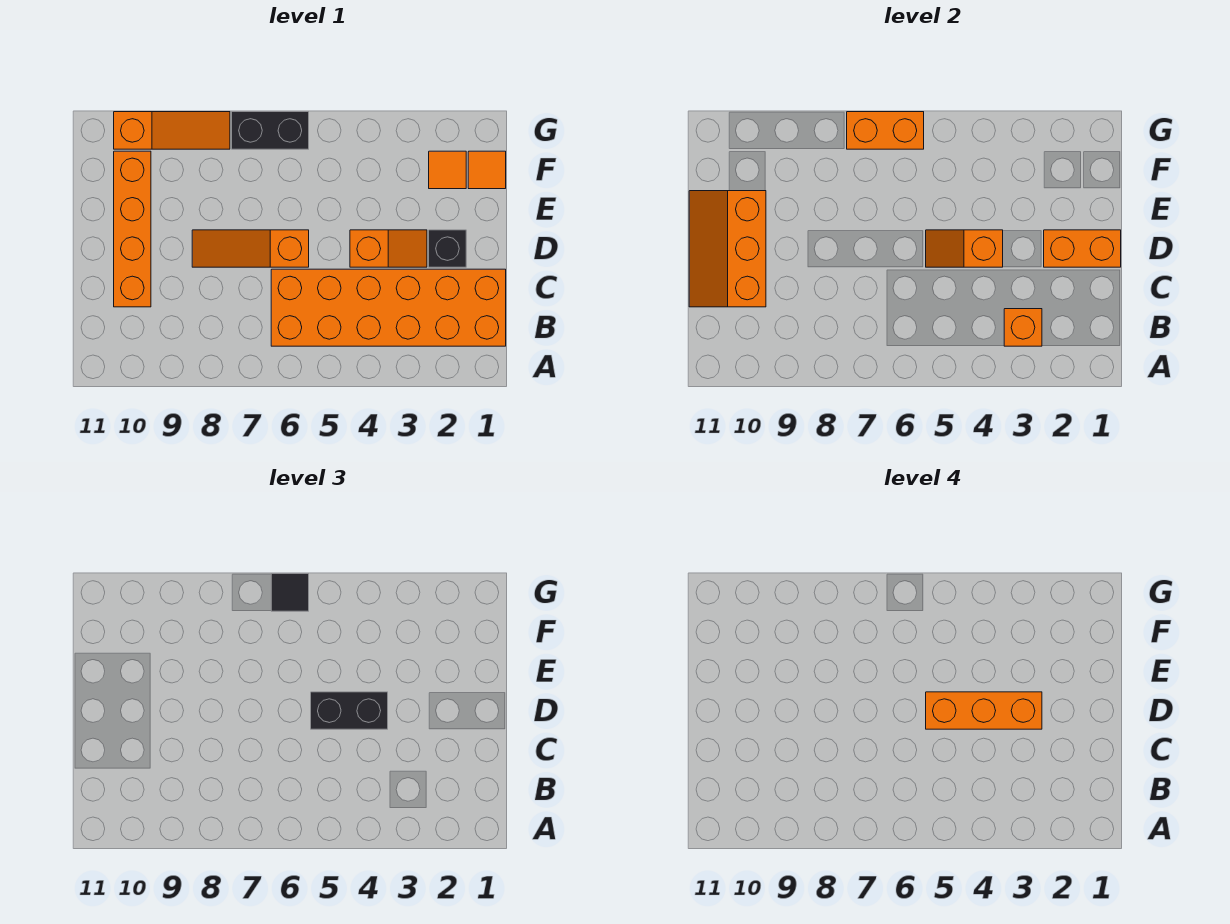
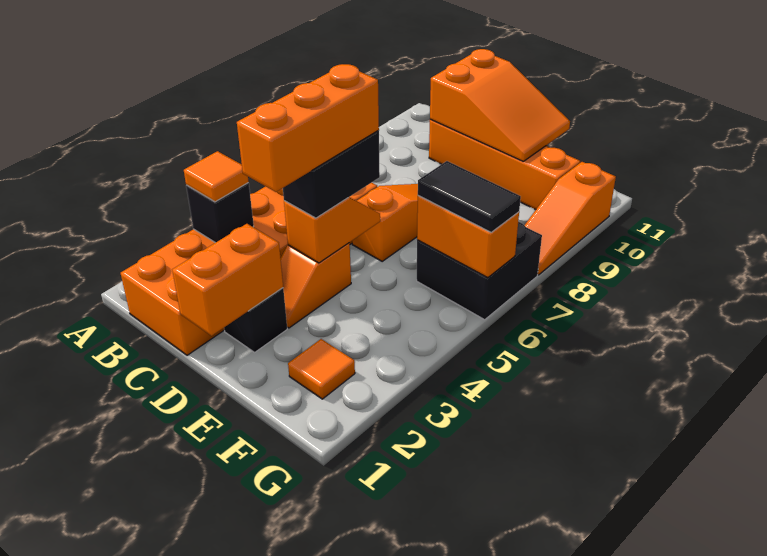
orange 1x1 brick [1004,309,1042,346] -> black 1x1 brick [186,183,254,243]
orange 2x3 slope [689,191,766,307] -> orange 2x3 slope turned to [430,49,570,161]
orange 1x1 tile [468,151,506,189] -> orange 1x1 tile moved to [184,151,249,202]
black 1x2 brick [232,112,309,149] -> black 2x2 brick [417,222,542,320]
orange 1x2 brick [847,112,924,149] -> orange 1x2 brick turned to [417,196,519,278]
black 1x1 tile [271,574,309,611] -> black 1x2 tile [418,161,521,232]

